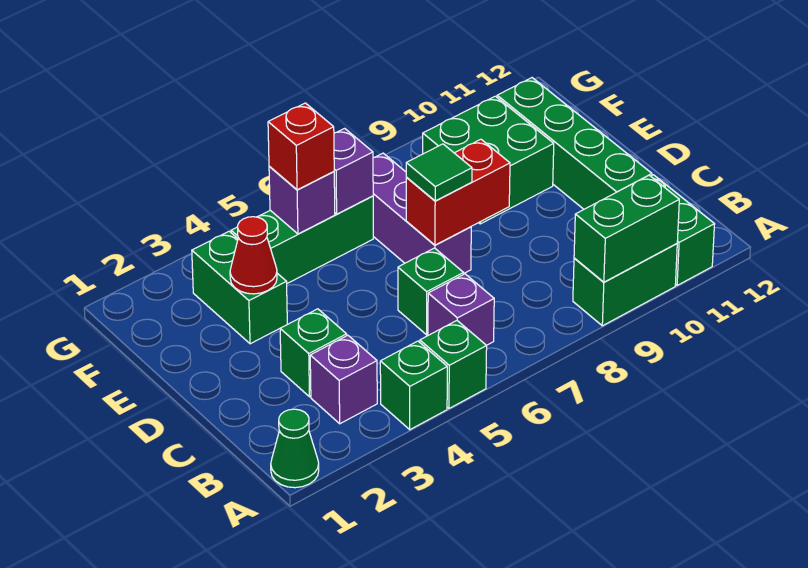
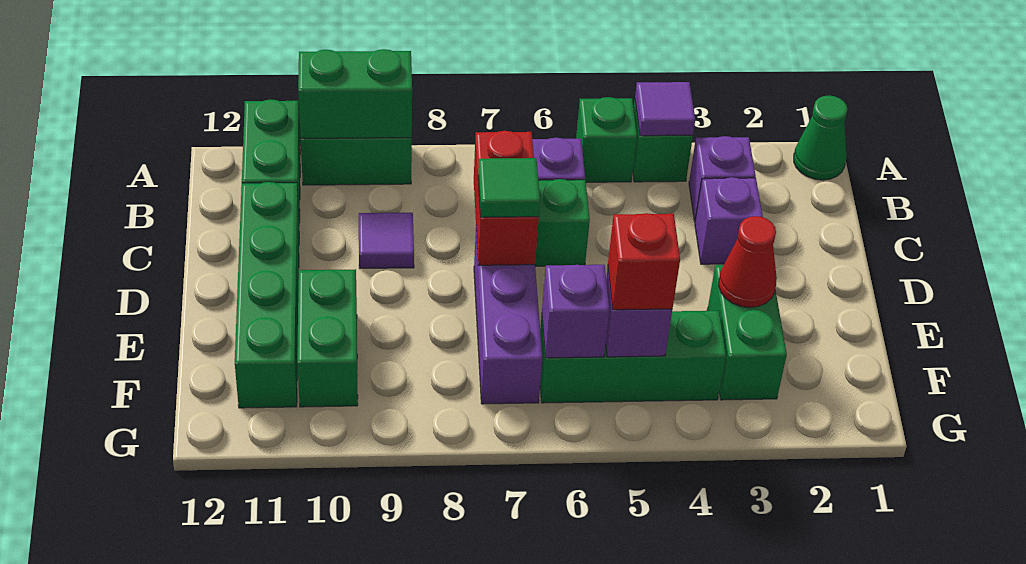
none -> purple 1x1 tile [635,82,695,136]
green 1x1 brick [280,309,347,397] -> purple 1x1 brick [695,177,763,264]
none -> purple 1x1 tile [359,213,414,269]
red 1x2 brick [406,139,510,245] -> red 1x2 brick turned to [474,131,539,265]
green 2x2 brick [423,96,554,224] -> green 1x2 brick [297,269,358,407]

